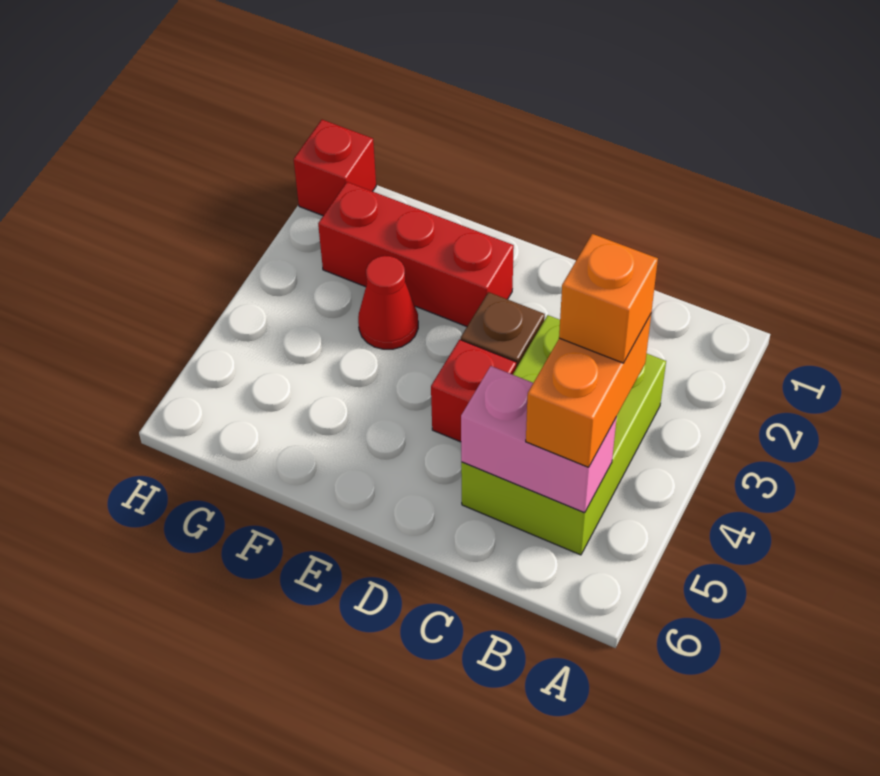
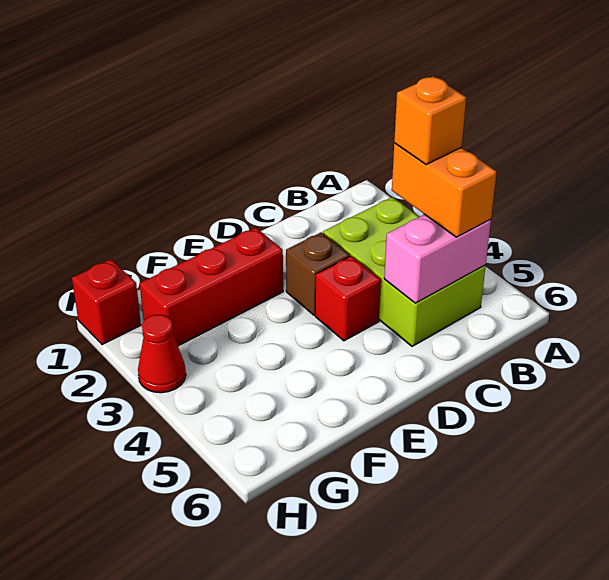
red 1x1 cone [358,256,418,349] -> red 1x1 cone moved to [138,315,186,393]

